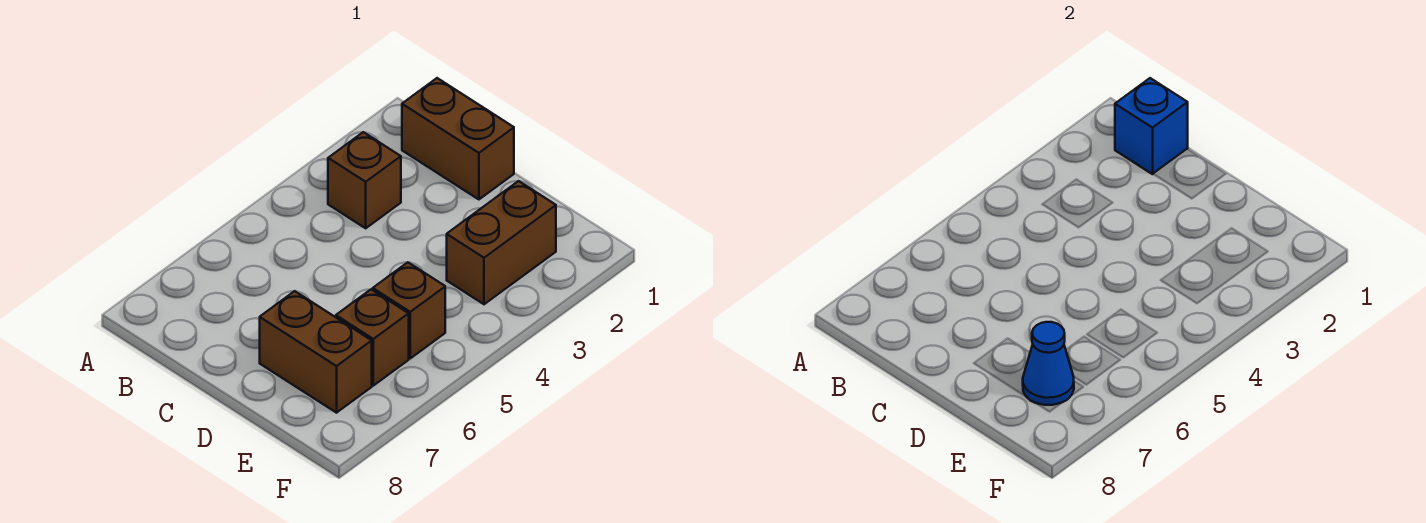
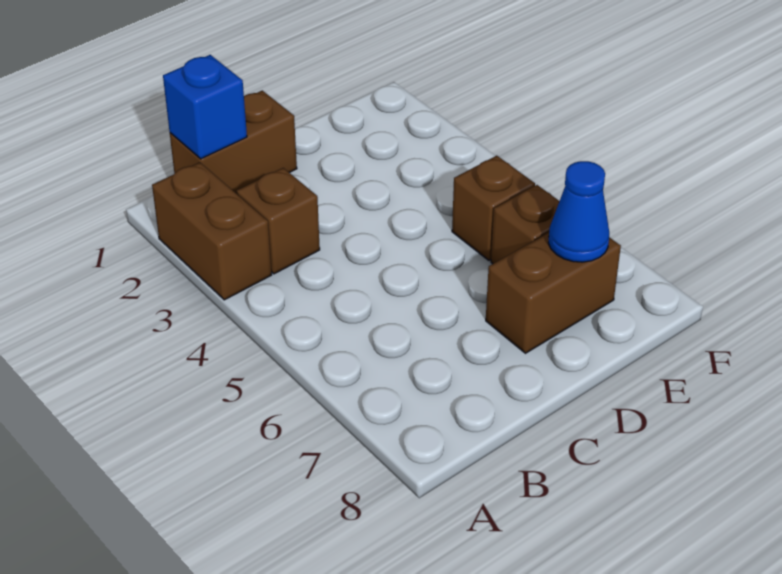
brown 1x2 brick [447,181,556,304] -> brown 1x2 brick moved to [152,162,272,300]

